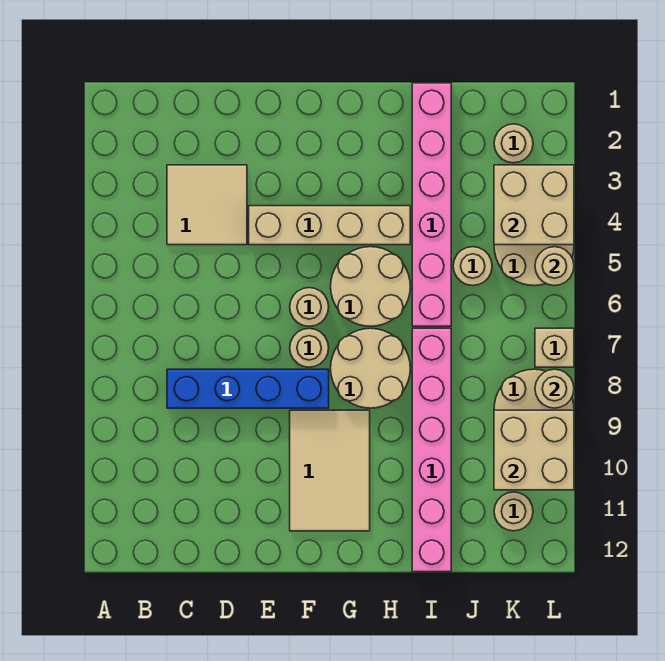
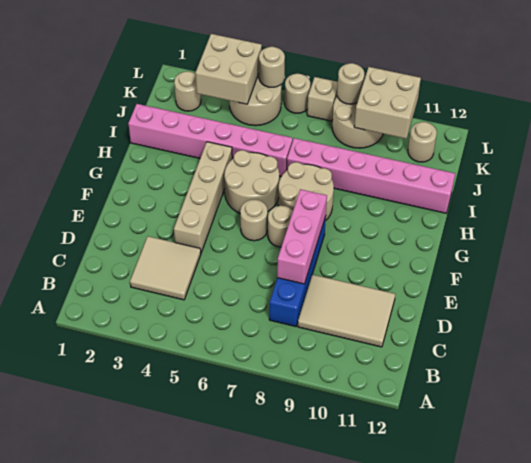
none -> pink 1x3 brick [277,189,327,284]
tan 2x3 tile [290,410,370,531] -> tan 2x3 tile moved to [298,275,395,347]
tan 1x1 round brick [453,247,492,286] -> tan 1x1 round brick moved to [285,74,310,113]

